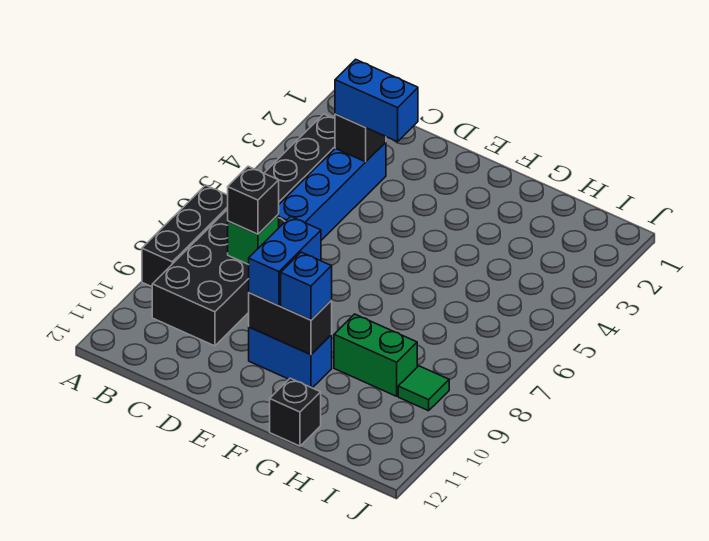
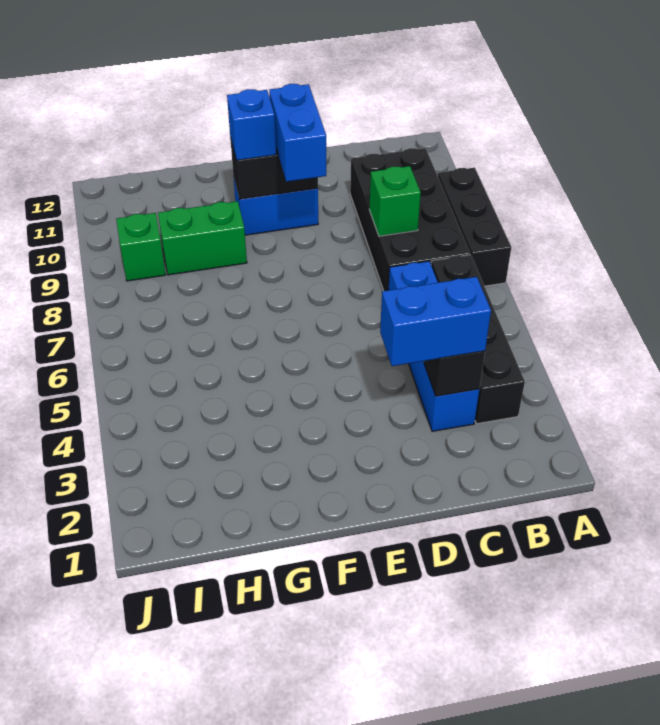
black 1x1 brick [228,166,279,234] -> none
black 1x1 brick [270,378,321,446] -> none
green 1x1 tile [398,366,449,411] -> green 1x1 brick [116,213,166,281]

